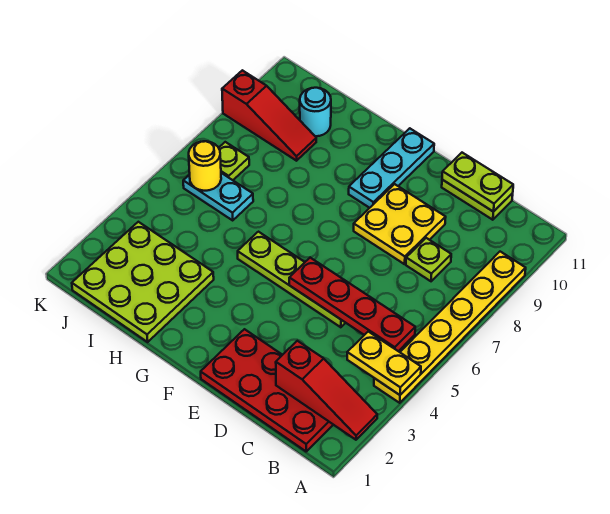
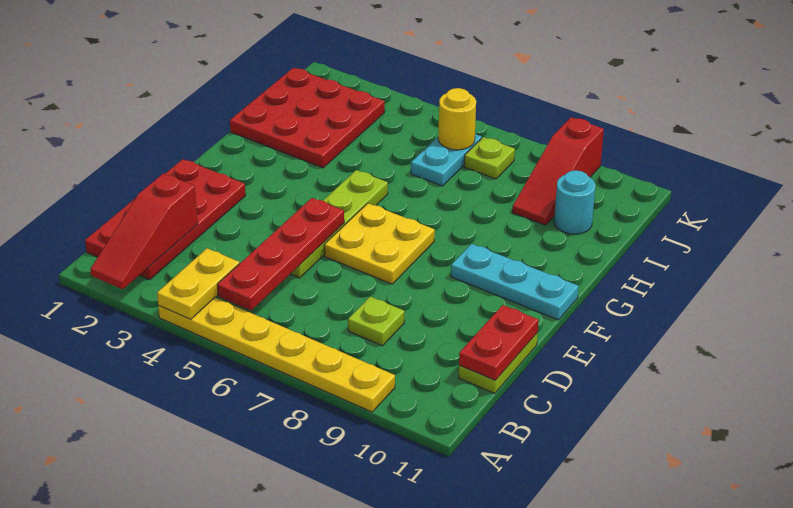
lime 1x2 plate [442,153,513,212] -> red 1x2 plate [459,305,539,380]
yellow 2x2 plate [354,184,446,264] -> yellow 2x2 plate moved to [324,203,435,284]
lime 3x3 plate [72,222,214,342] -> red 3x3 plate [230,68,385,168]

